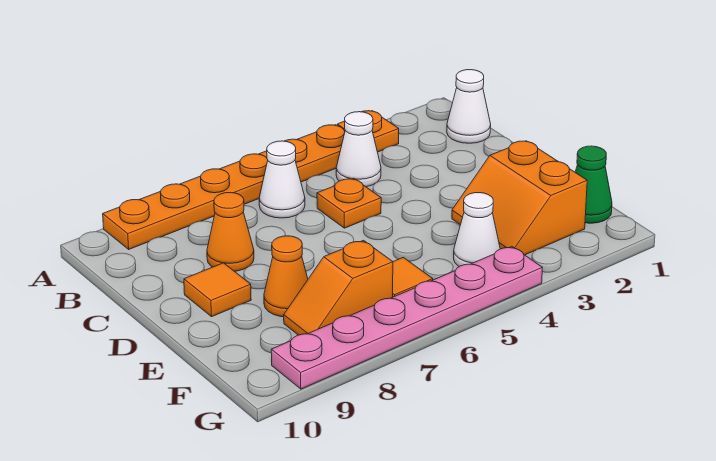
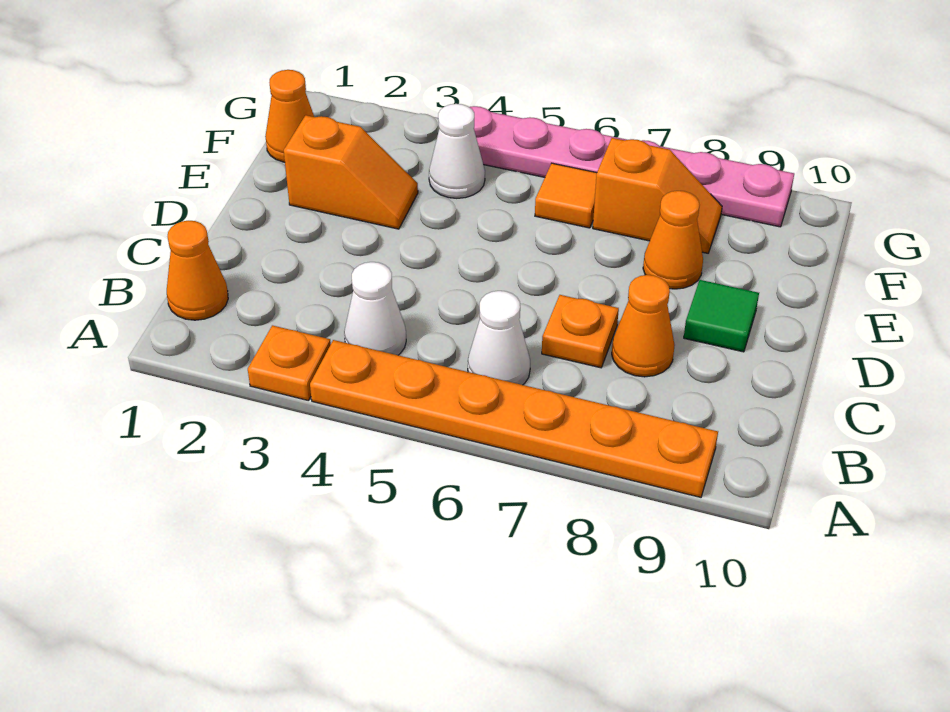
white 1x1 cone [447,70,491,143] -> orange 1x1 cone [167,221,228,320]
orange 1x1 plate [317,178,381,228] -> orange 1x1 plate moved to [542,295,619,368]
orange 1x1 tile [184,263,251,317] -> green 1x1 tile [684,280,759,352]
orange 2x2 slope [452,141,587,255] -> orange 1x2 slope [284,115,418,229]
green 1x1 cone [575,146,612,223] -> orange 1x1 cone [265,70,314,162]

